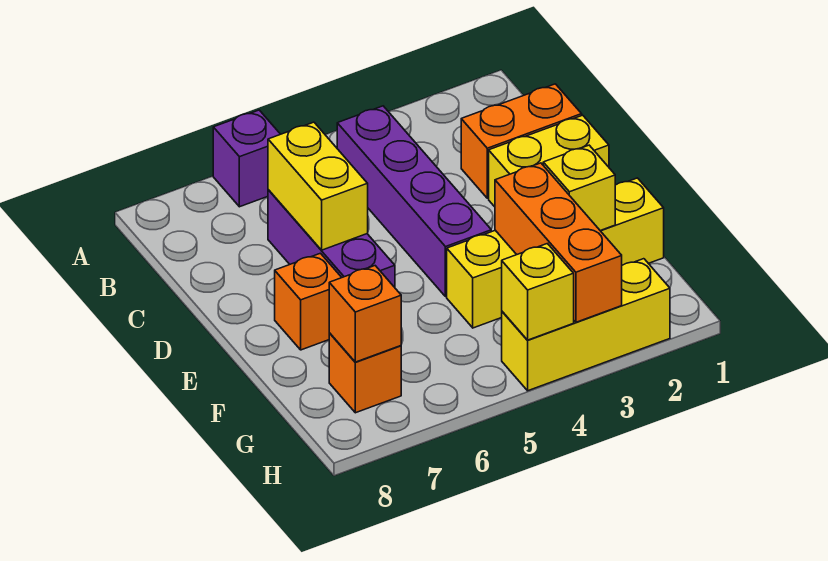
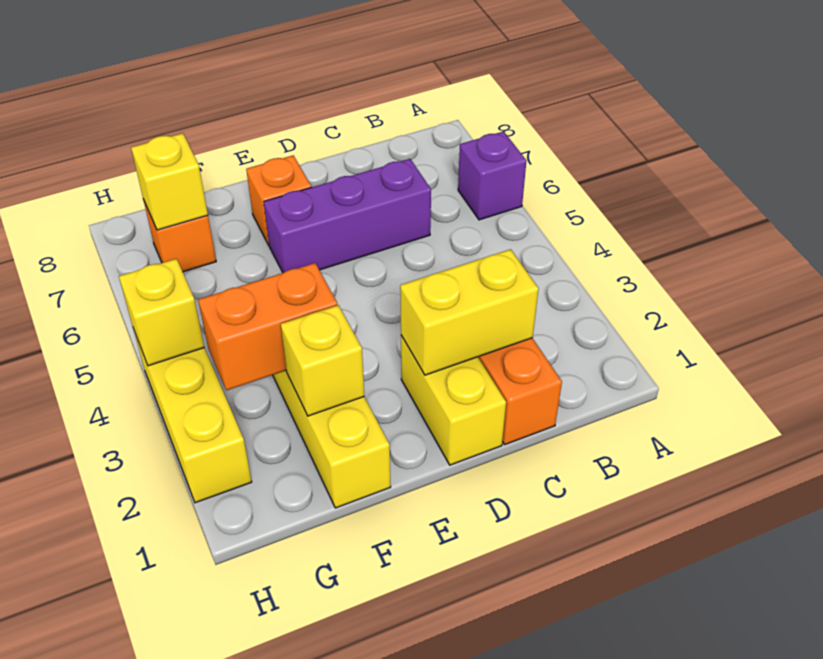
purple 1x4 brick [337,106,491,297] -> none
yellow 1x2 brick [268,122,368,250] -> yellow 1x2 brick moved to [400,249,539,375]
orange 1x3 brick [495,163,622,322] -> orange 1x2 brick [198,263,337,390]
orange 1x1 brick [329,266,401,362] -> yellow 1x1 brick [131,133,208,230]

